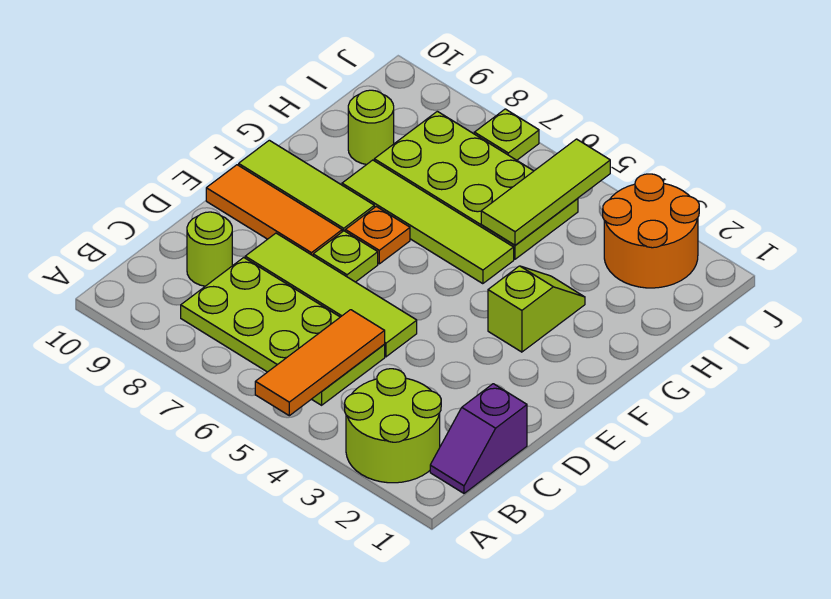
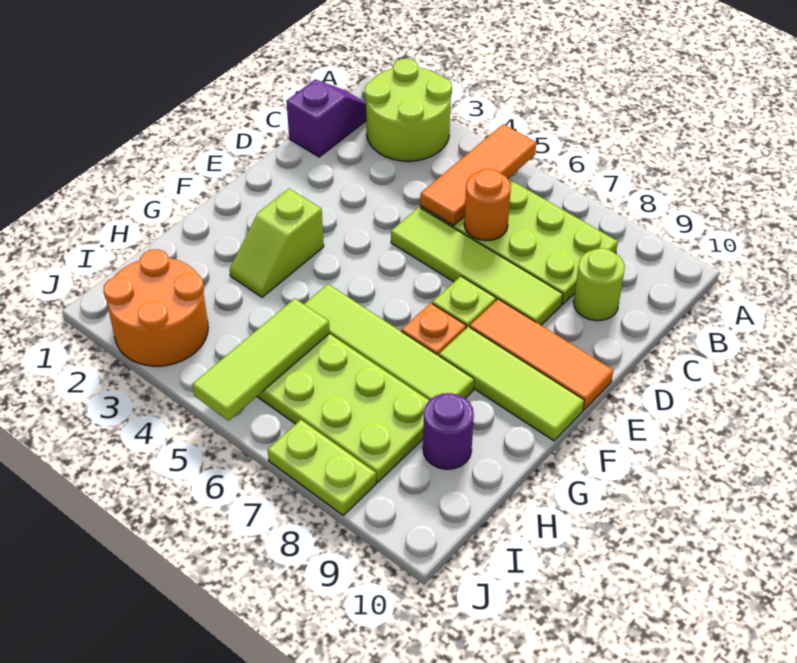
none -> orange 1x1 round brick [464,169,511,241]
lime 1x1 round brick [348,90,394,164] -> purple 1x1 round brick [423,393,474,469]
lime 1x1 plate [474,109,539,160] -> lime 1x2 plate [267,420,376,515]

